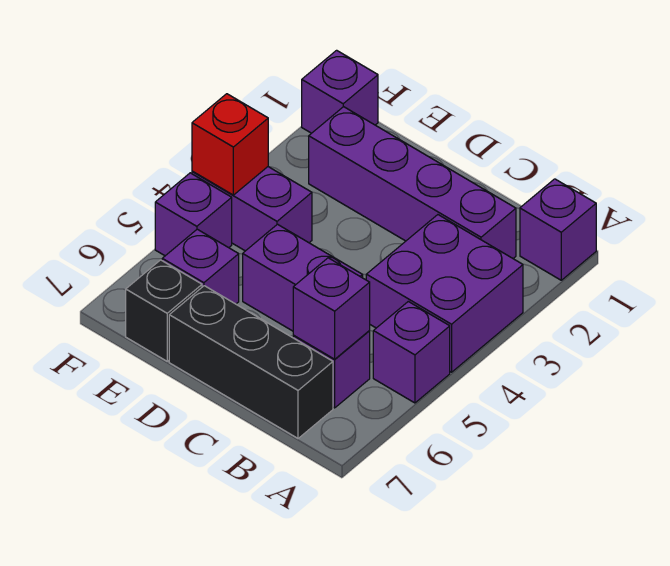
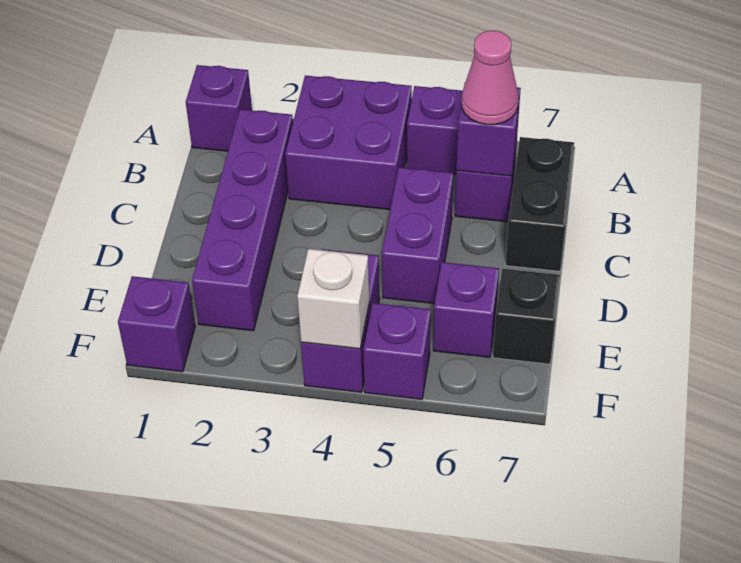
none -> pink 1x1 cone [462,31,519,125]
black 1x3 brick [169,286,333,438] -> black 1x2 brick [505,137,574,271]
red 1x1 brick [192,94,268,195] -> white 1x1 brick [297,249,369,349]

